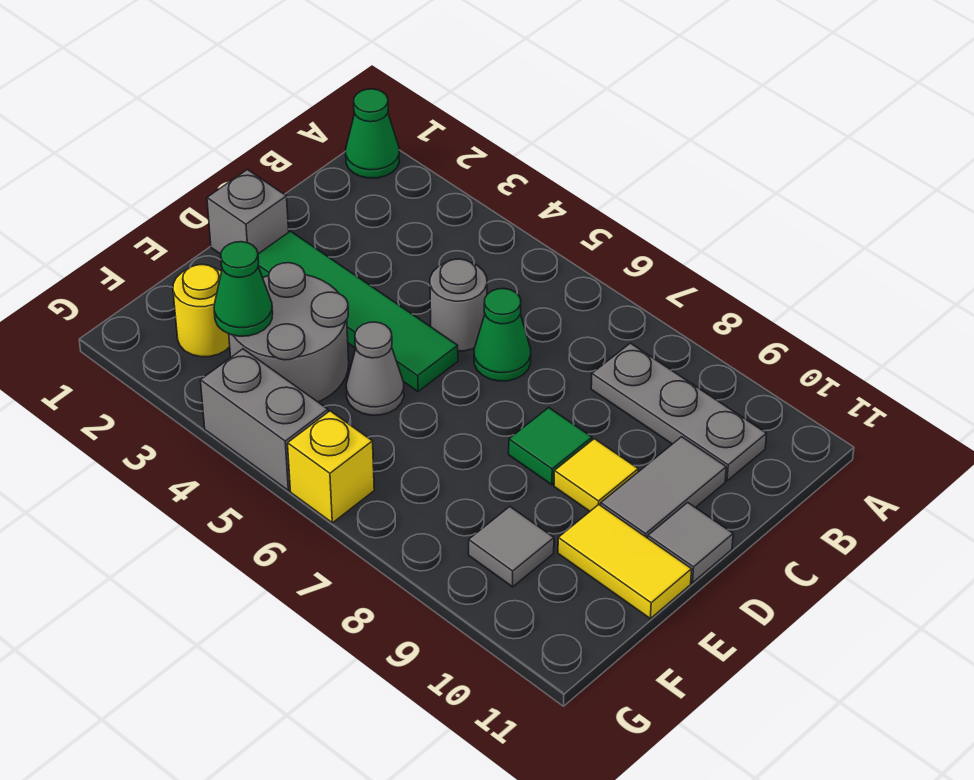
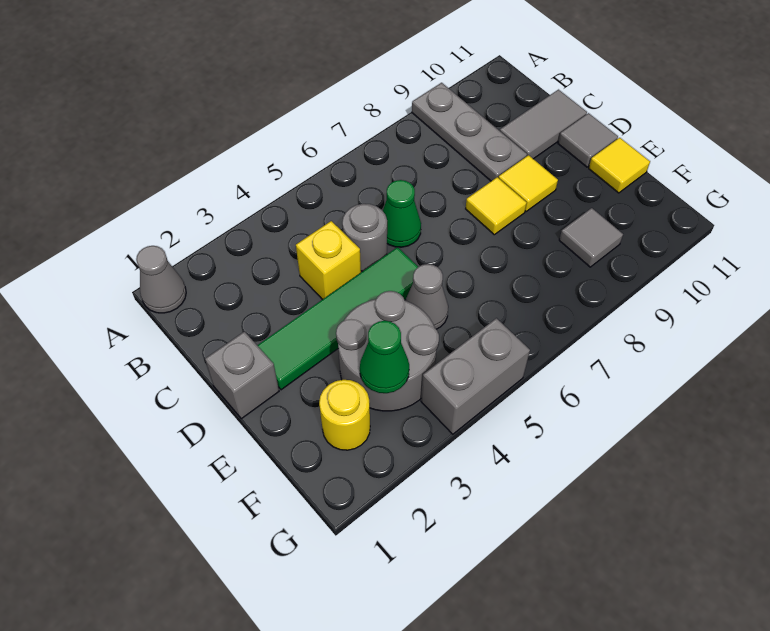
green 1x1 cone [346,89,399,178] -> grey 1x1 cone [136,246,186,313]
grey 1x3 plate [591,343,767,481] -> grey 1x3 plate turned to [412,83,527,181]
grey 1x2 tile [601,437,726,538] -> grey 1x2 tile turned to [500,90,587,159]
green 1x1 tile [509,408,592,485] -> yellow 1x1 tile [466,177,527,235]
yellow 1x2 tile [558,505,692,619] -> yellow 1x1 tile [589,138,650,193]
yellow 1x1 brick [288,411,374,523] -> yellow 1x1 brick moved to [296,221,361,300]

